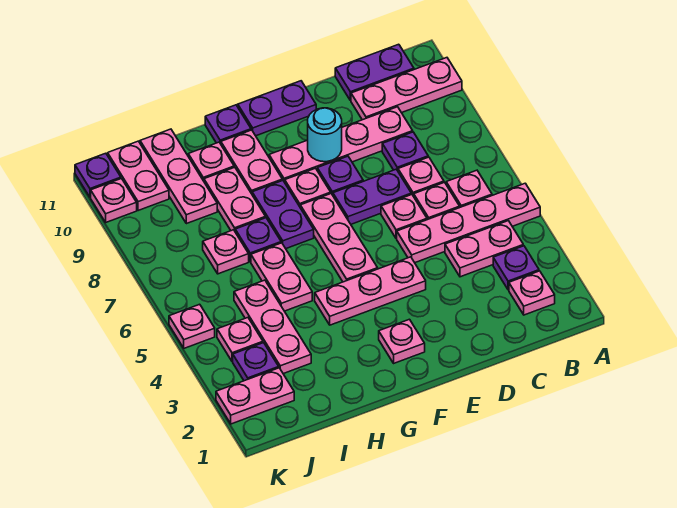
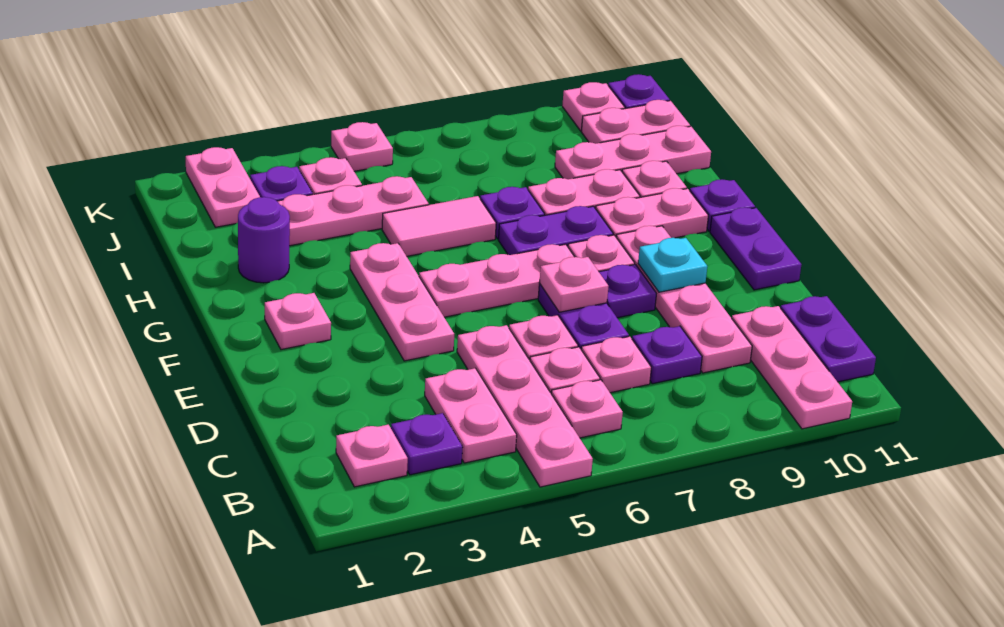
cyan 1x1 round brick [308,108,342,162] -> cyan 1x1 plate [638,238,707,292]
none -> purple 1x1 round brick [238,197,290,283]
pink 1x2 plate [251,243,312,311] -> pink 1x2 tile [382,196,496,256]
pink 1x1 plate [203,230,249,274] -> pink 1x1 plate moved to [539,257,609,312]

